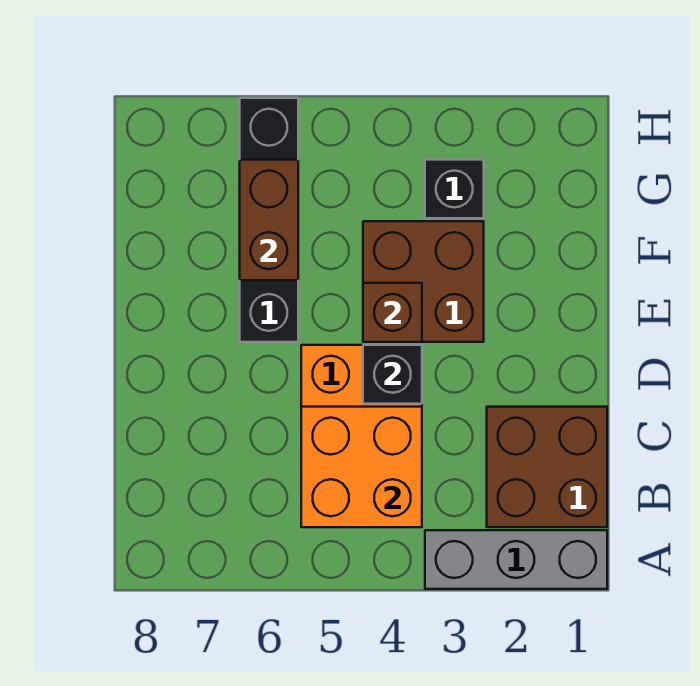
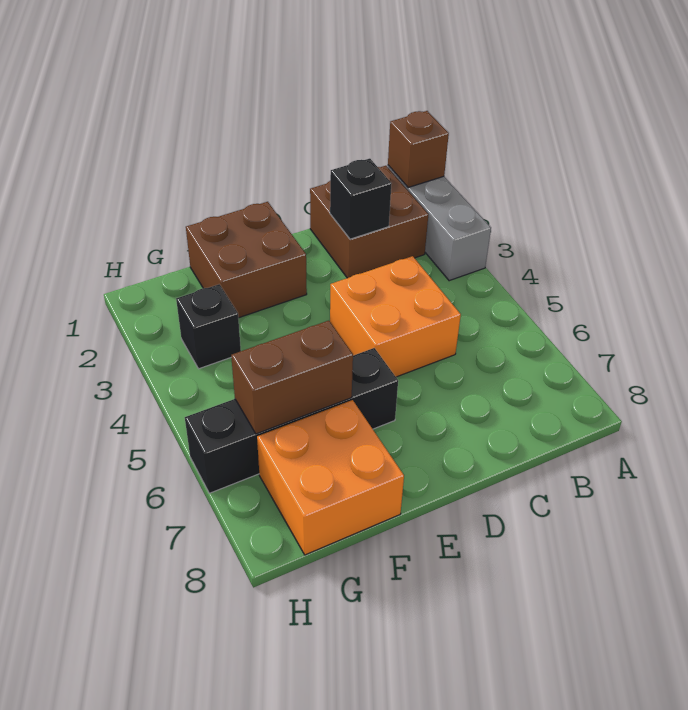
orange 2x2 brick [301,407,422,527] -> orange 2x2 brick moved to [257,400,404,555]
black 1x1 brick [363,345,422,404] -> black 1x1 brick moved to [330,158,392,239]
brown 2x2 brick [363,221,484,342] -> brown 2x2 brick moved to [186,202,307,318]
brown 1x1 brick [363,283,422,342] -> brown 1x1 brick moved to [388,111,449,188]

